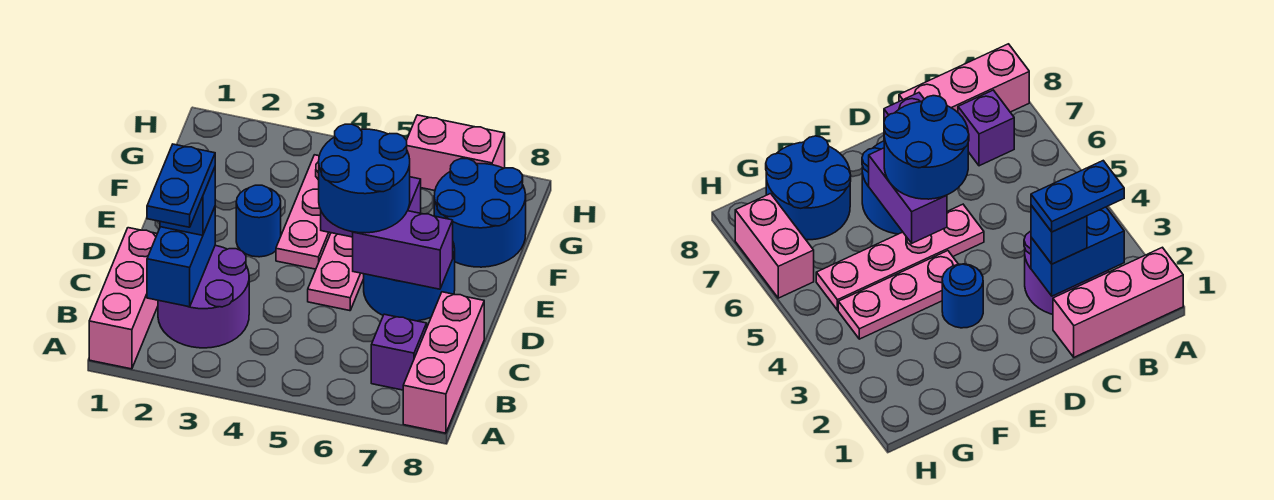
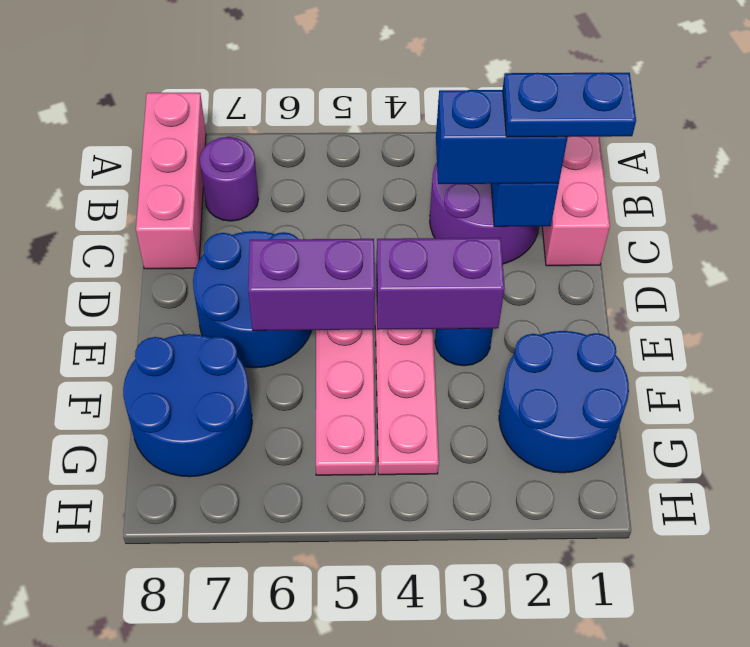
blue 1x2 plate [147,144,215,227] -> blue 1x2 plate turned to [503,72,636,137]
purple 1x1 brick [371,314,427,390] -> purple 1x1 round brick [200,137,258,221]
blue 1x1 brick [160,167,215,235] -> blue 1x2 brick [436,90,568,184]
blue 2x2 round brick [319,124,410,233] -> blue 2x2 round brick moved to [499,331,629,473]
purple 1x2 brick [353,211,453,289] -> purple 1x2 brick moved to [376,238,505,330]
pink 1x2 brick [407,115,505,191] -> none

